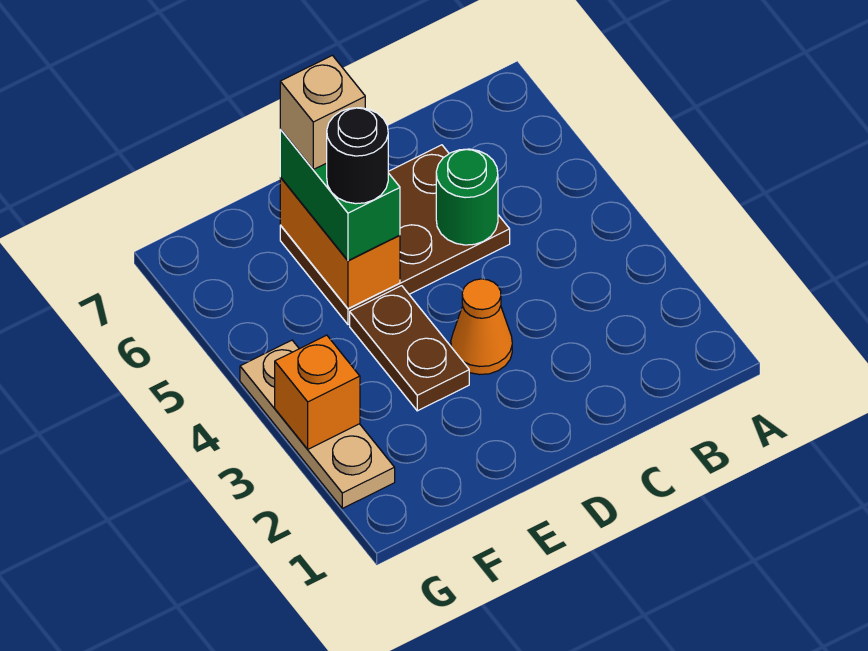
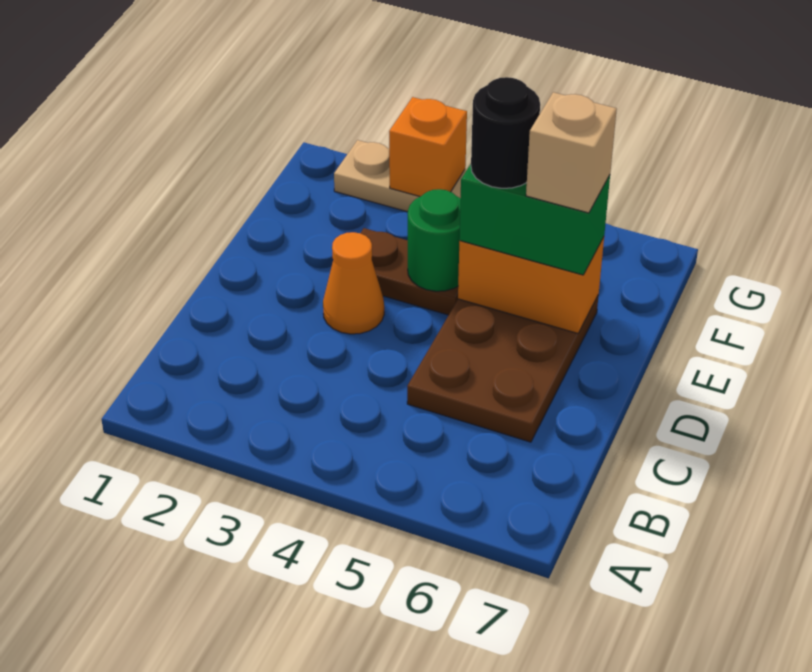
green 1x1 round brick [436,149,498,245] -> green 1x1 round brick moved to [408,189,461,291]

